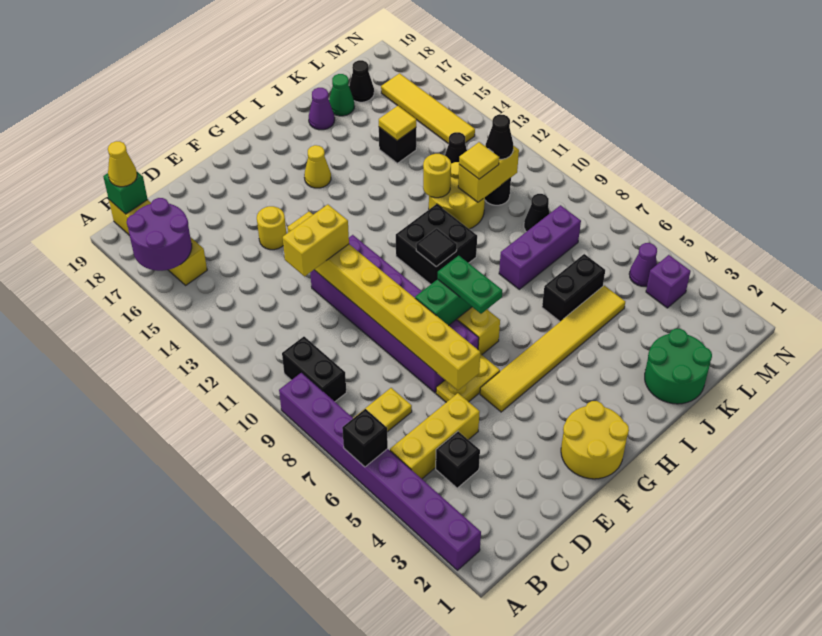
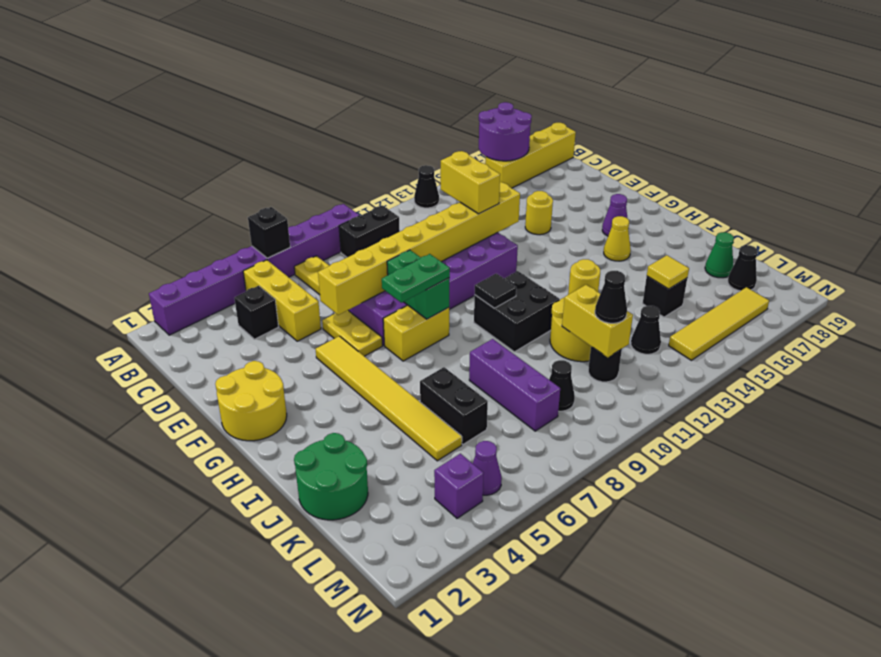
none -> black 1x1 cone [414,165,439,208]
green 1x1 brick [103,172,148,214] -> none
yellow 1x1 cone [108,141,137,187] -> none
purple 1x1 cone [309,88,335,130] -> purple 1x1 cone moved to [602,194,628,236]
yellow 1x1 tile [459,142,499,179] -> none

